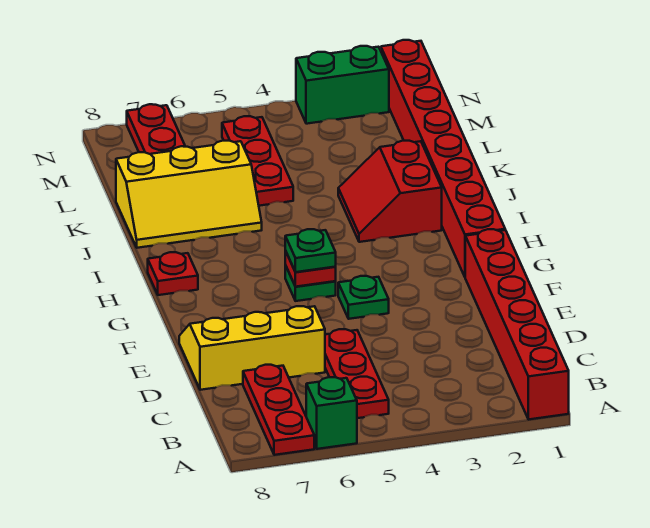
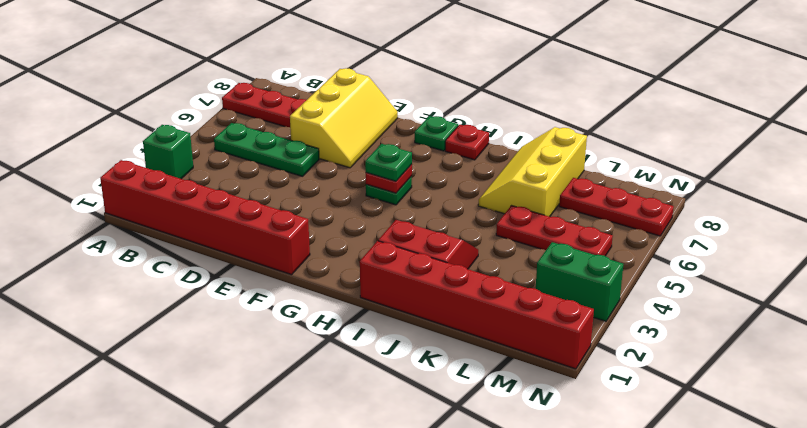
green 1x1 brick [306,377,357,449] -> green 1x1 brick moved to [143,125,193,179]
red 1x3 plate [325,329,389,418] -> green 1x3 plate [214,123,319,176]
green 1x1 plate [338,276,389,319] -> green 1x1 plate moved to [415,116,458,151]
red 1x8 brick [381,40,505,277] -> red 1x6 brick [360,241,594,369]
green 1x2 brick [296,46,389,124] -> green 1x2 brick turned to [536,242,624,321]

